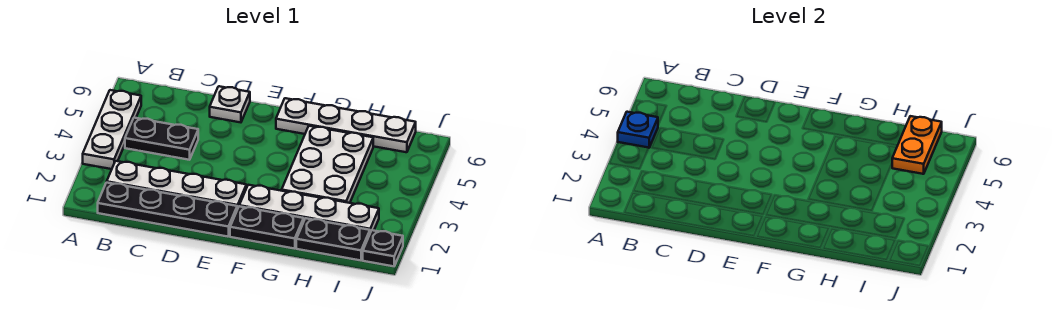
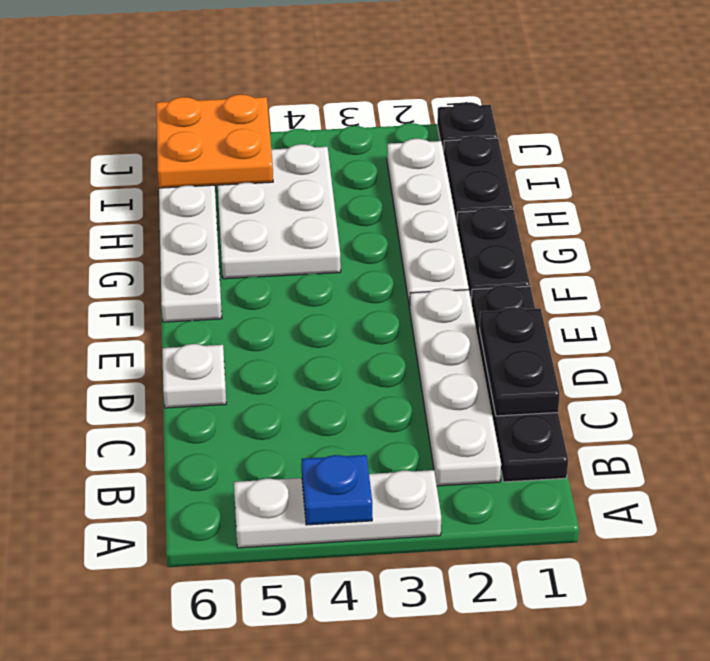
black 1x2 plate [125,118,198,160] -> black 1x2 plate moved to [480,307,560,416]
white 2x3 plate [282,126,373,203] -> white 2x3 plate turned to [218,144,341,279]
orange 1x2 plate [892,116,942,174] -> orange 2x2 plate [156,94,273,188]

